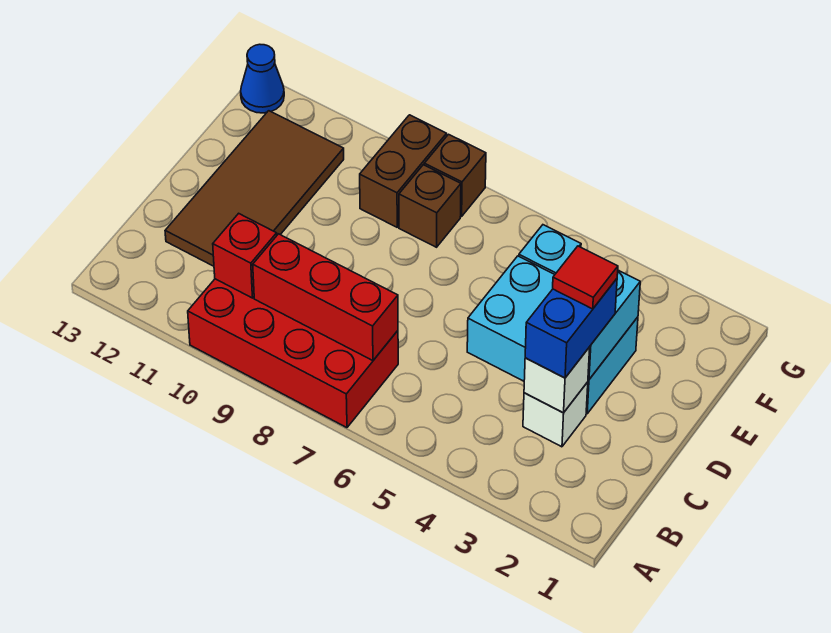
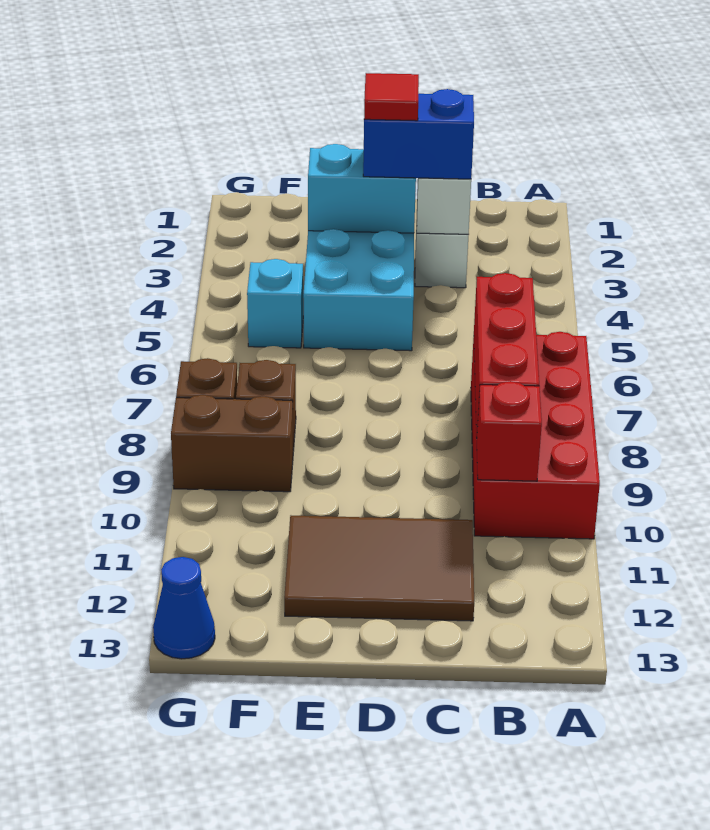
brown 2x4 tile [165,111,344,266] -> brown 2x3 tile [284,516,474,621]

